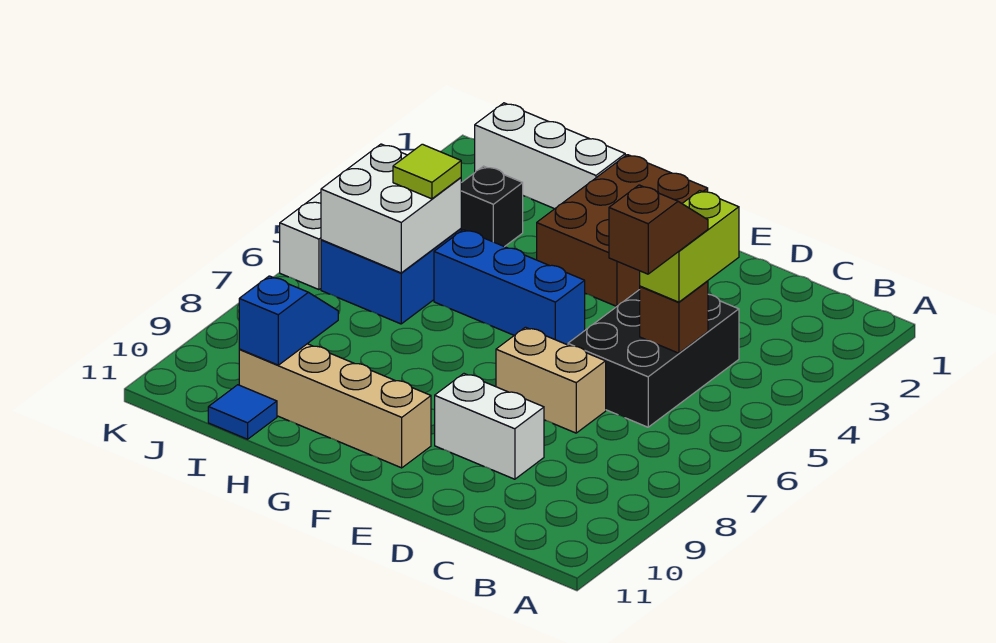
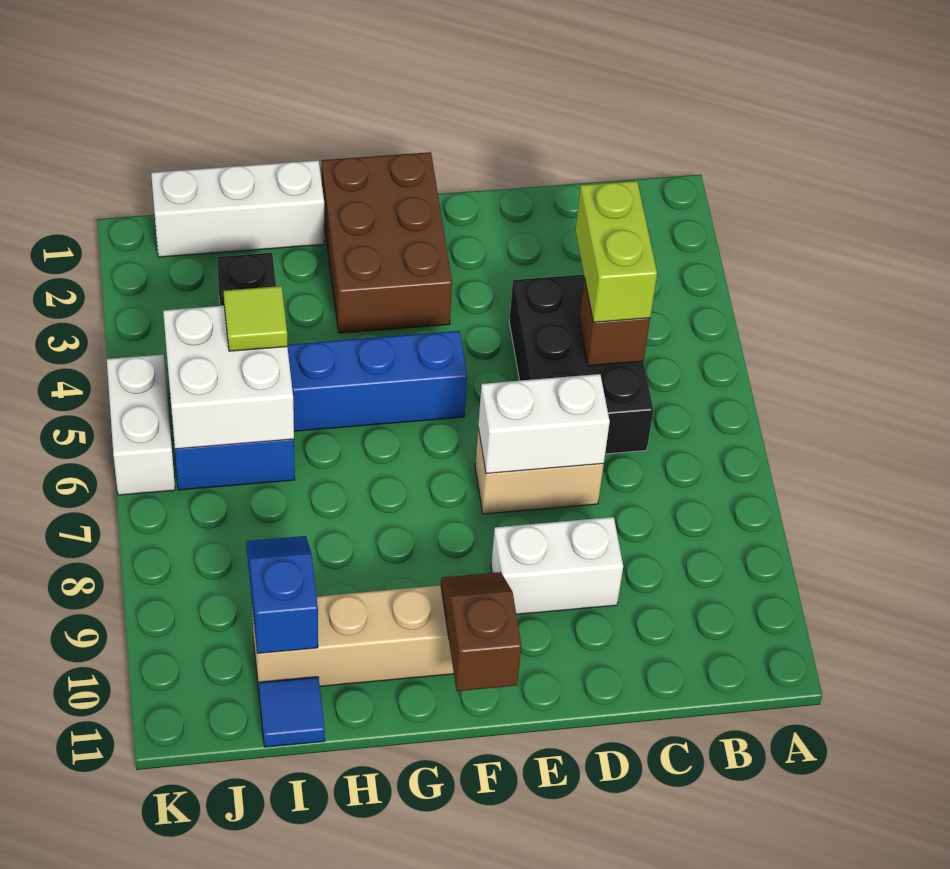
brown 1x2 slope [609,185,708,274] -> brown 1x2 slope moved to [441,572,522,691]
none -> white 1x2 brick [478,374,610,473]

